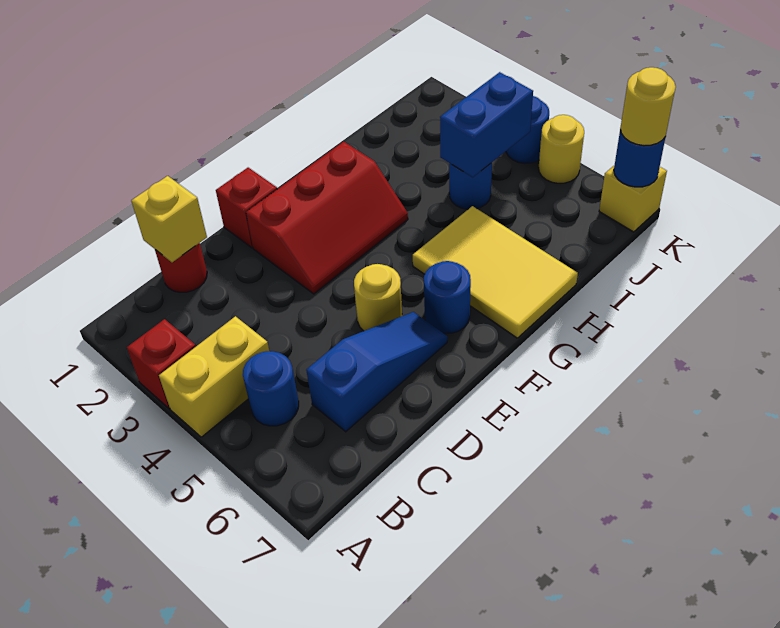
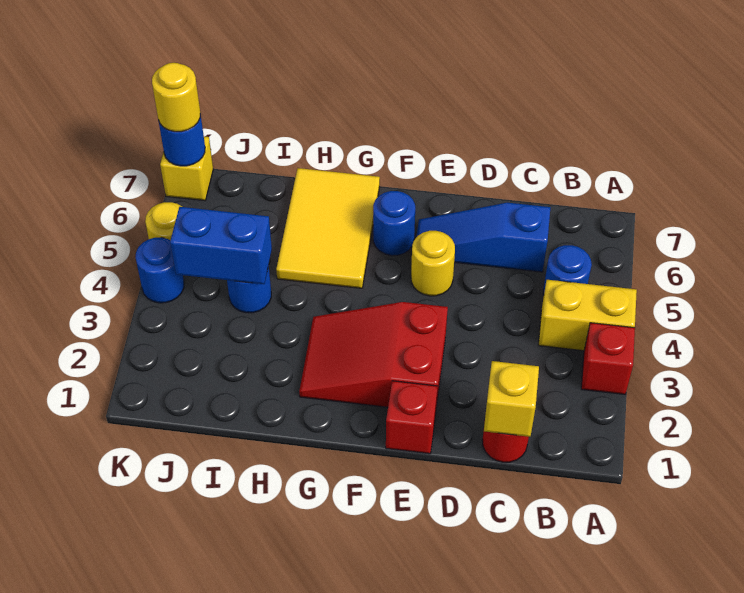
red 2x3 slope [246,142,408,294] -> red 2x3 slope turned to [299,302,448,408]

